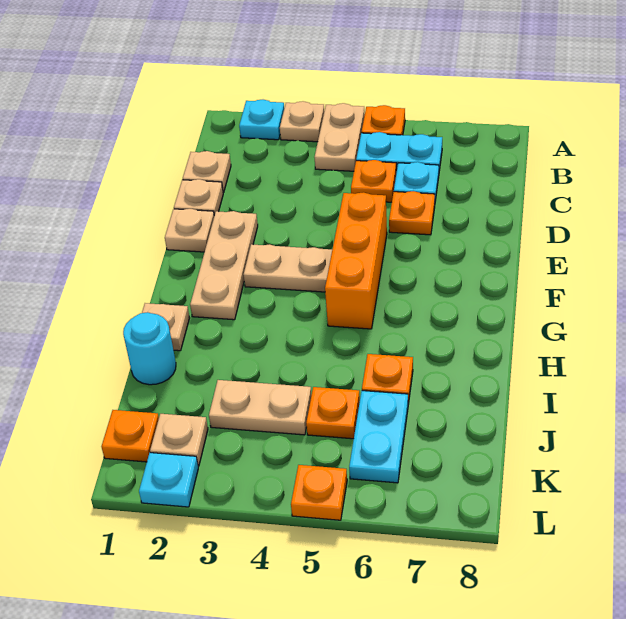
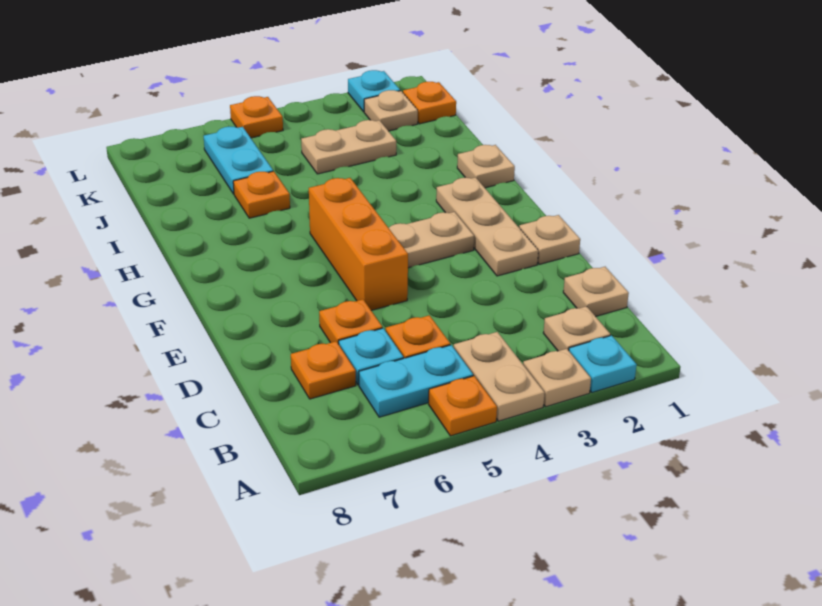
tan 1x1 plate [174,179,223,215] -> tan 1x1 plate moved to [543,306,610,351]
cyan 1x1 round brick [123,312,176,385] -> none
orange 1x1 plate [306,387,360,439] -> orange 1x1 plate moved to [291,341,356,399]

